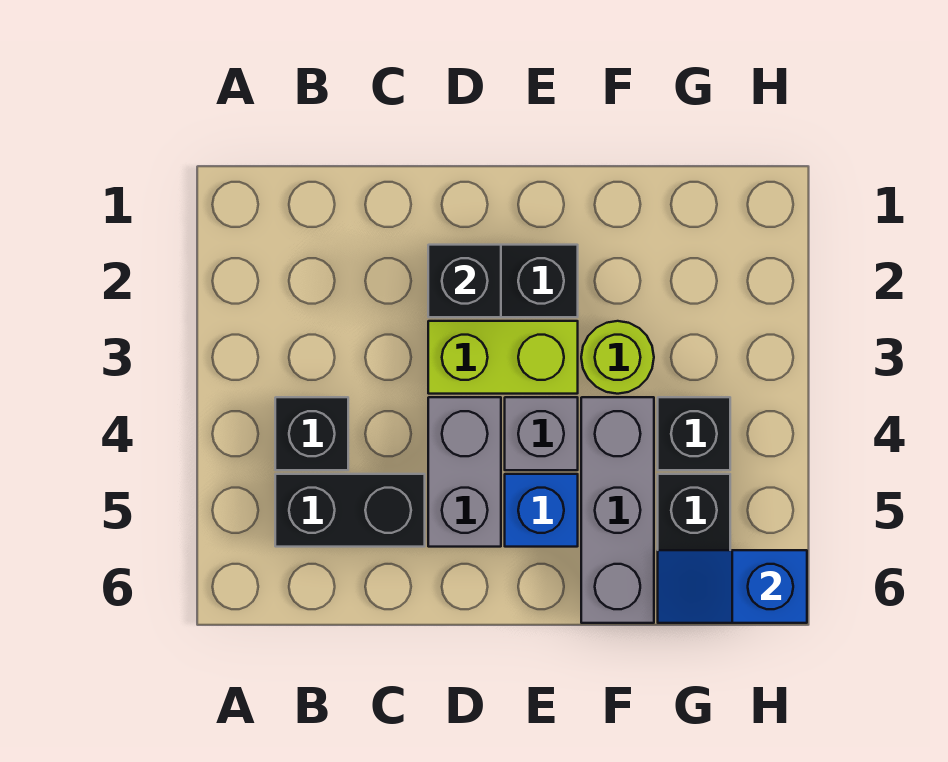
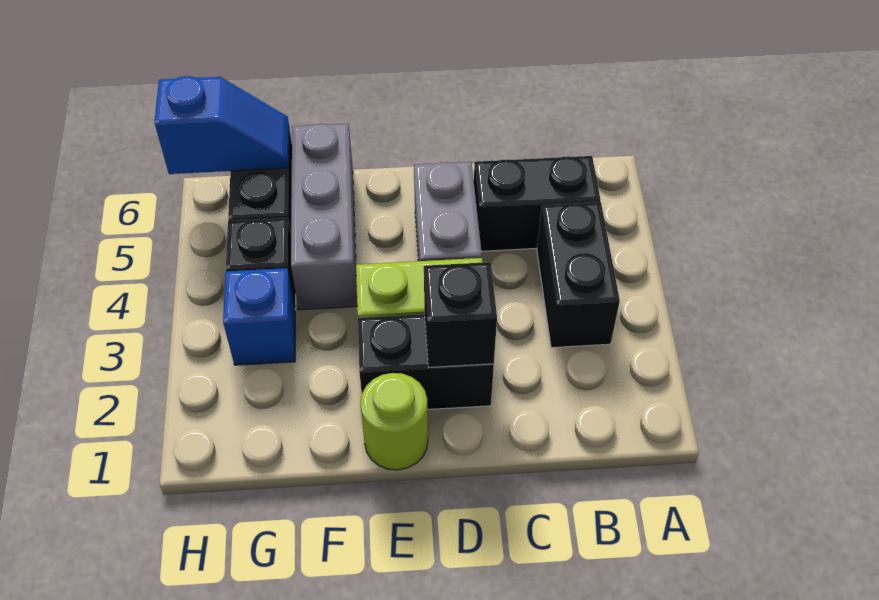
black 1x1 brick [275,397,348,470] -> black 1x2 brick [537,202,620,348]
grey 1x1 brick [505,397,578,470] -> none
blue 1x1 brick [505,474,578,547] -> blue 1x1 brick moved to [223,268,295,365]
lime 1x1 round brick [581,321,654,394] -> lime 1x1 round brick moved to [360,373,428,470]

